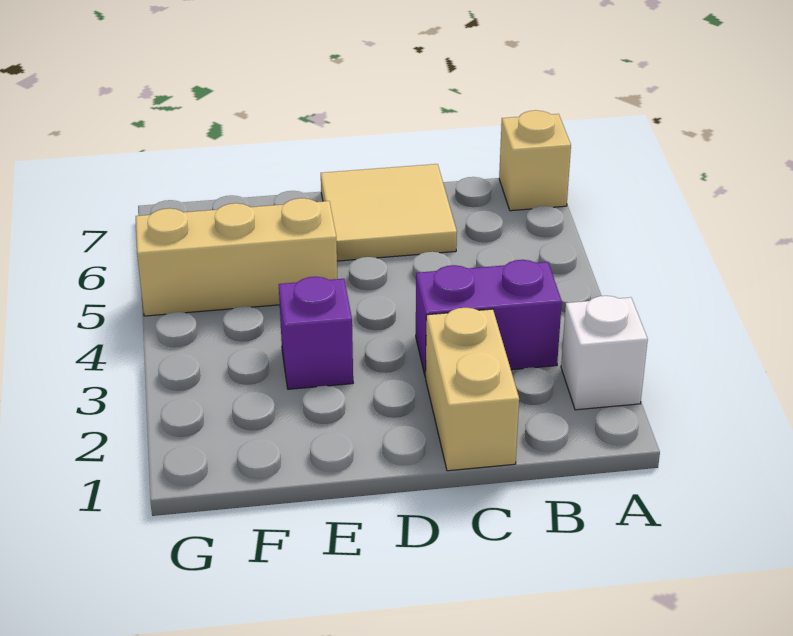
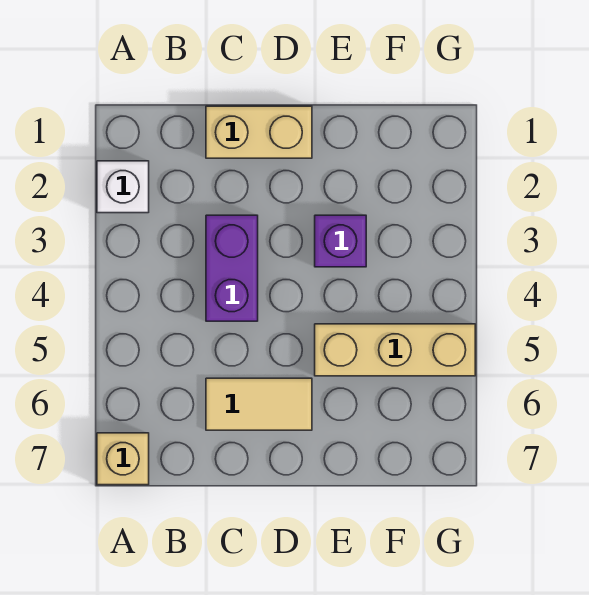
purple 1x2 brick [416,260,562,377] -> purple 1x2 brick turned to [206,215,258,321]
tan 1x2 brick [426,308,519,471] -> tan 1x2 brick turned to [206,106,312,158]
tan 2x2 tile [321,164,457,261] -> tan 1x2 tile [206,378,312,430]

